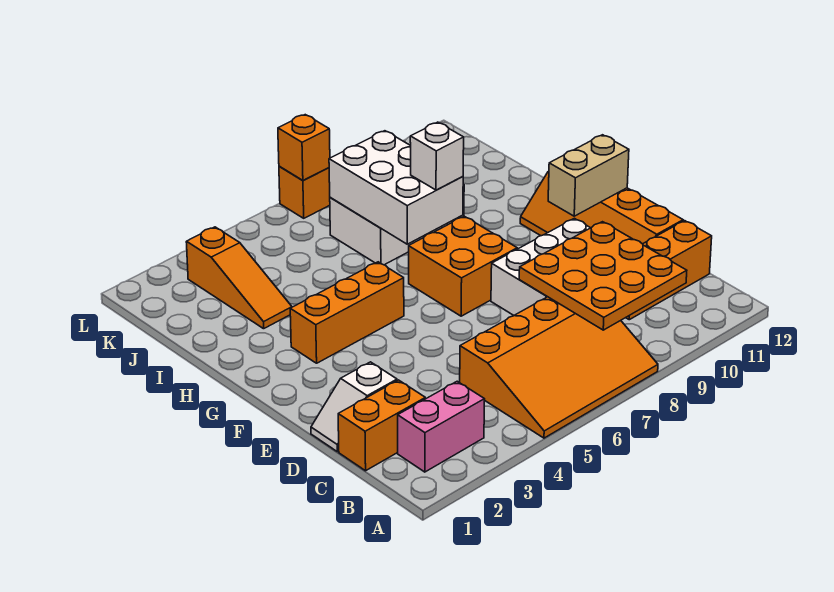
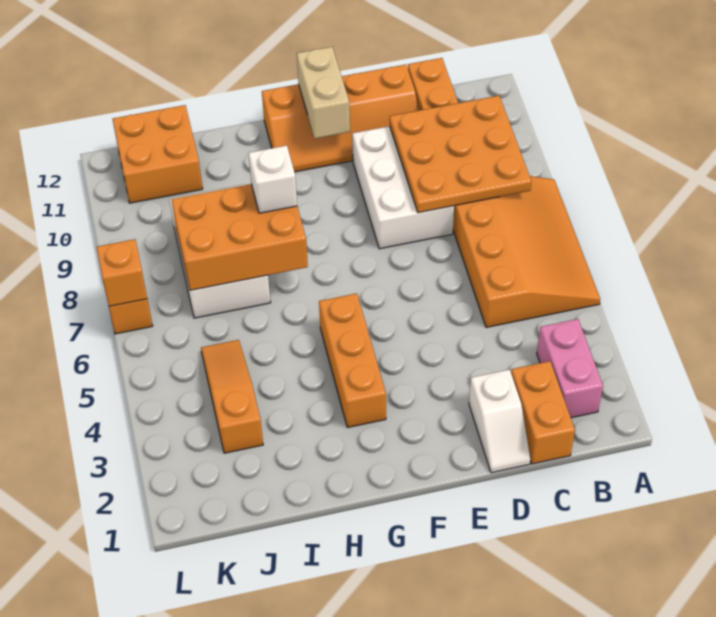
orange 2x2 brick [409,216,517,316] -> orange 2x2 brick moved to [113,105,203,203]
white 2x3 brick [329,131,463,244] -> orange 2x3 brick [171,184,308,290]
orange 1x3 slope [186,227,292,329] -> orange 1x3 slope turned to [201,340,263,453]

